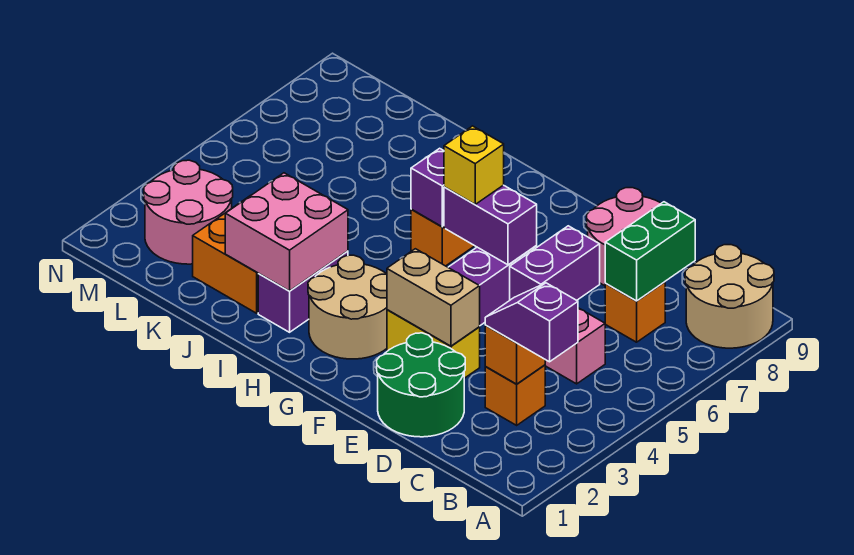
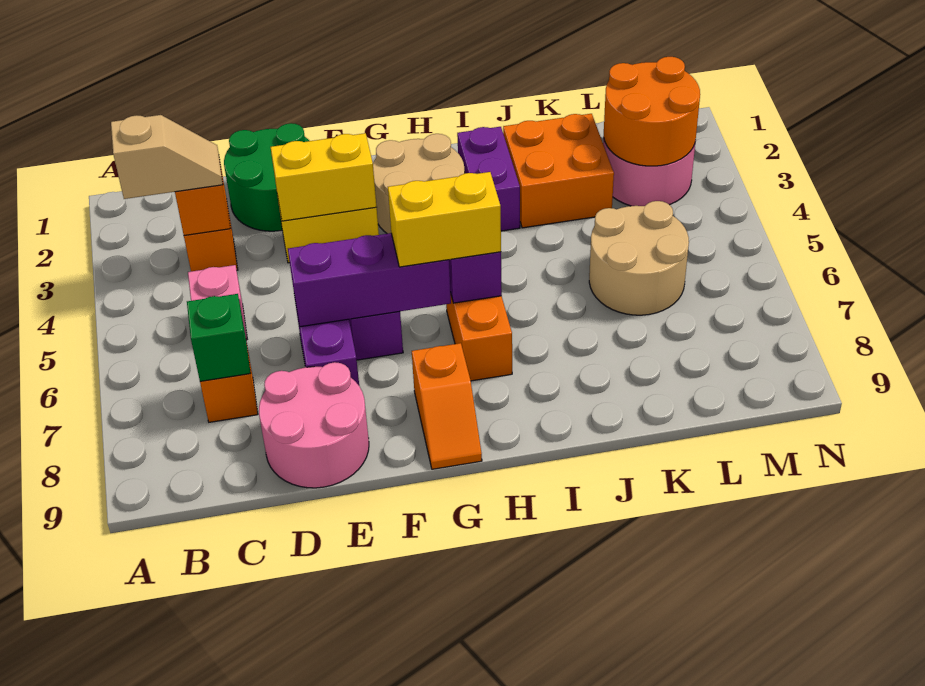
tan 2x2 round brick [685,245,774,348] -> tan 2x2 round brick moved to [589,201,689,315]
purple 1x2 slope [485,283,578,362] -> tan 1x2 slope [111,115,223,199]
green 1x2 brick [605,202,695,301] -> green 1x1 brick [187,294,251,381]
tan 1x2 brick [387,249,480,346] -> yellow 1x2 brick [271,133,377,221]
purple 1x2 brick [444,185,537,265] -> purple 1x3 brick [288,233,451,327]
yellow 1x1 brick [444,126,504,204] -> yellow 1x2 brick [388,172,501,267]
none -> orange 1x2 slope [412,343,482,469]
pink 2x2 brick [225,173,348,291] -> none
none -> orange 2x2 round brick [604,57,700,166]

